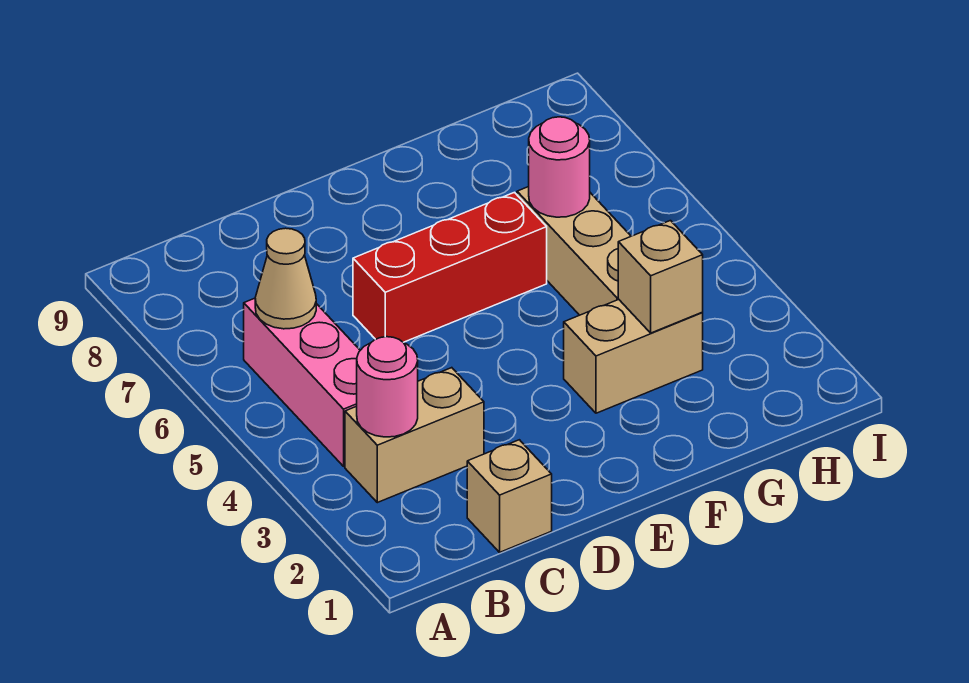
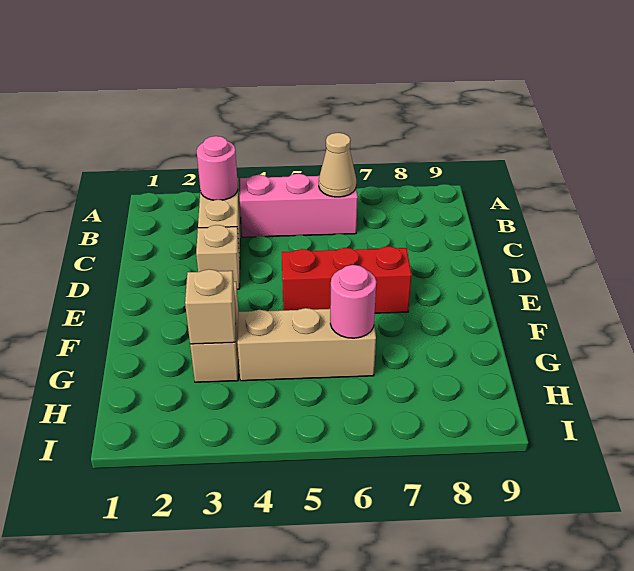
tan 1x1 brick [467,440,552,552] -> tan 1x1 brick moved to [196,225,240,289]
red 1x3 brick [353,192,547,342] -> red 1x3 brick turned to [282,246,412,313]

